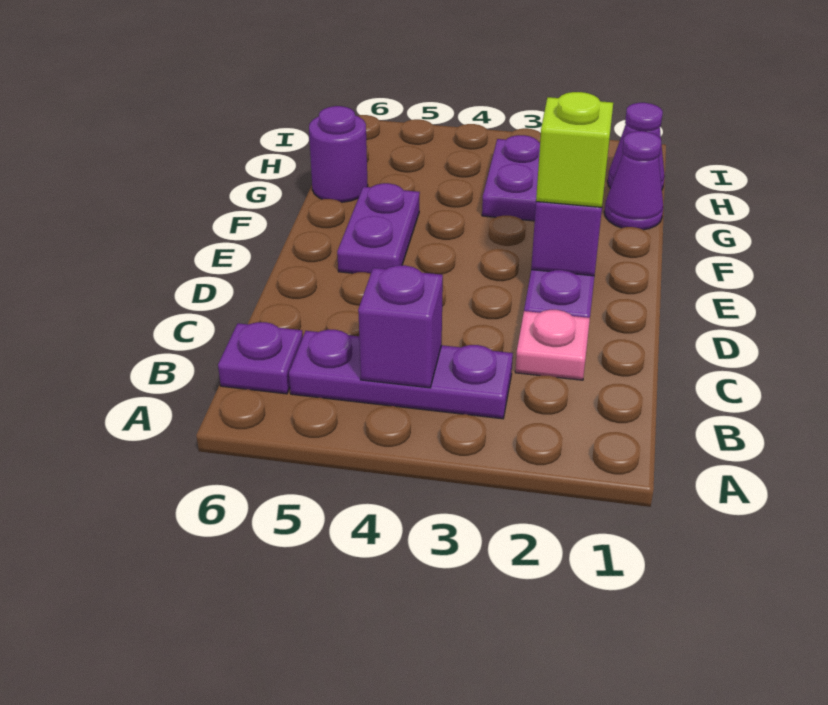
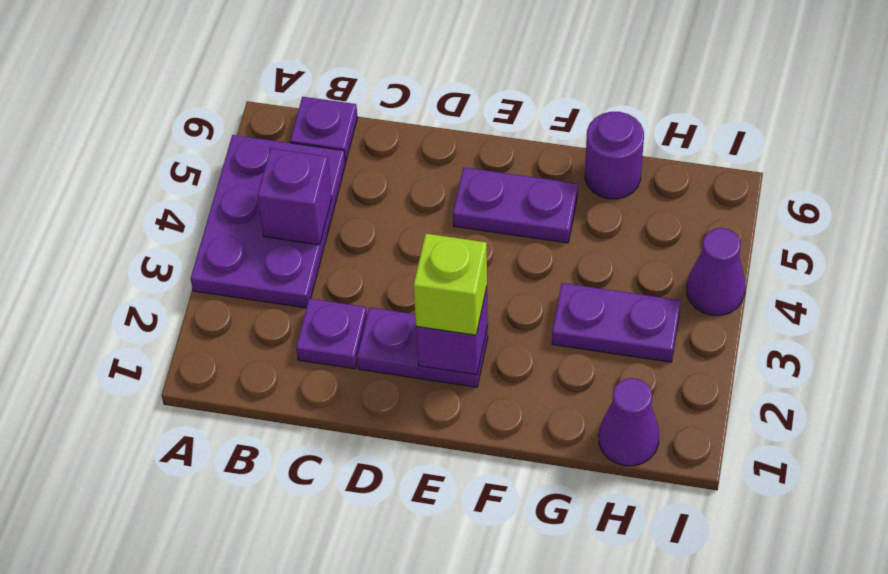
purple 1x3 plate [289,330,513,419] -> purple 2x3 plate [191,135,346,308]
pink 1x1 plate [515,310,590,380] -> purple 1x1 plate [296,299,367,369]
purple 1x1 cone [604,131,663,230] -> purple 1x1 cone moved to [687,228,745,315]

